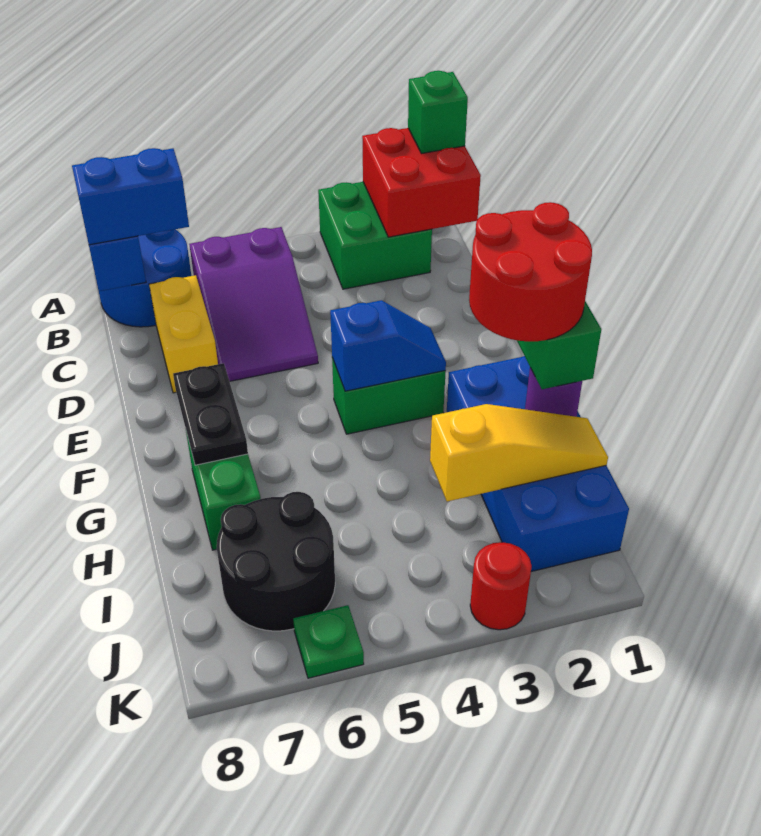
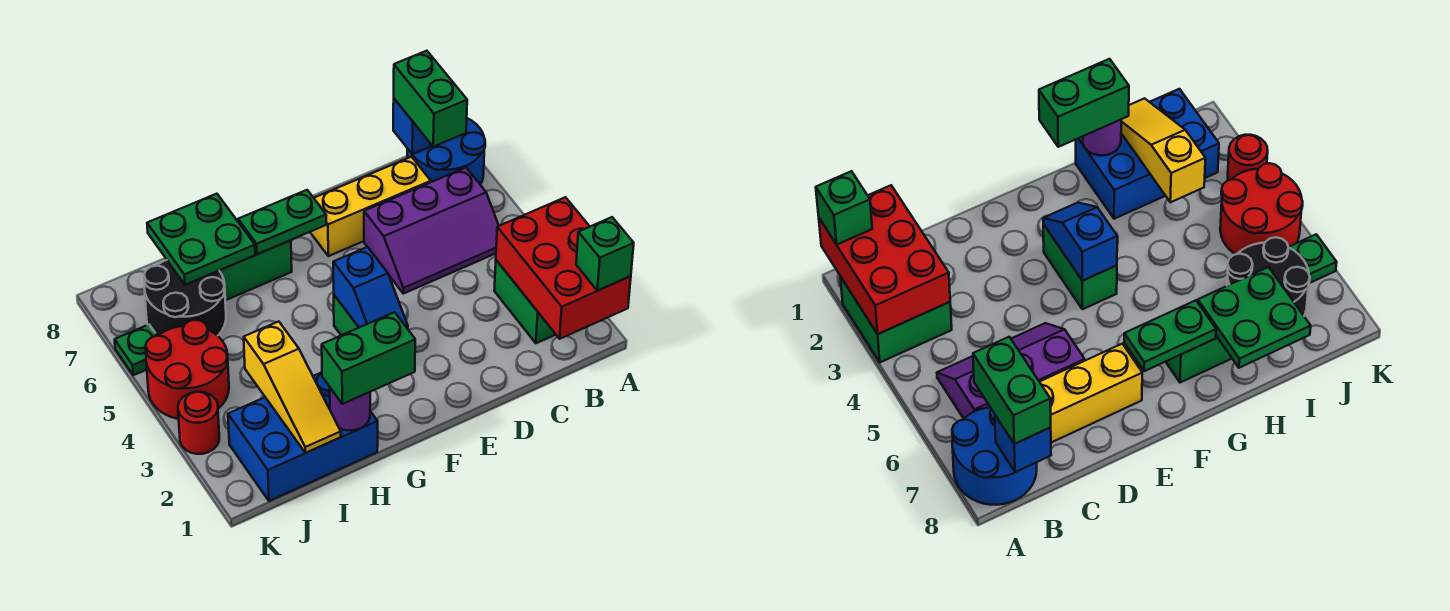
red 2x2 brick [362,128,481,237] -> red 2x3 brick [496,197,631,339]
purple 2x3 slope [189,227,318,381] -> purple 2x3 slope turned to [364,168,499,294]
blue 1x2 brick [72,148,189,245] -> green 1x2 brick [394,51,467,147]
yellow 1x2 brick [149,275,218,393] -> yellow 1x3 brick [310,157,431,256]
black 1x2 plate [173,363,248,465] -> green 1x2 plate [238,190,326,254]
blue 2x4 brick [447,356,629,572] -> blue 2x3 brick [228,372,378,501]
red 2x2 round brick [469,202,592,341] -> red 2x2 round brick moved to [146,320,229,419]
none -> green 2x2 plate [147,194,255,285]

